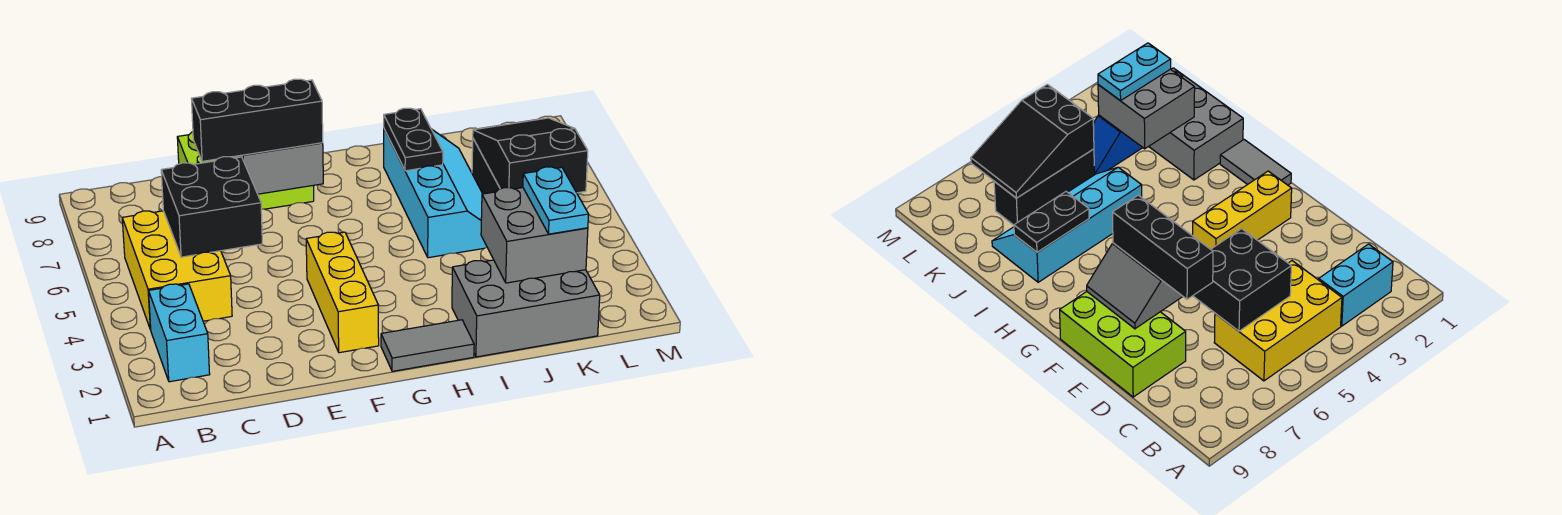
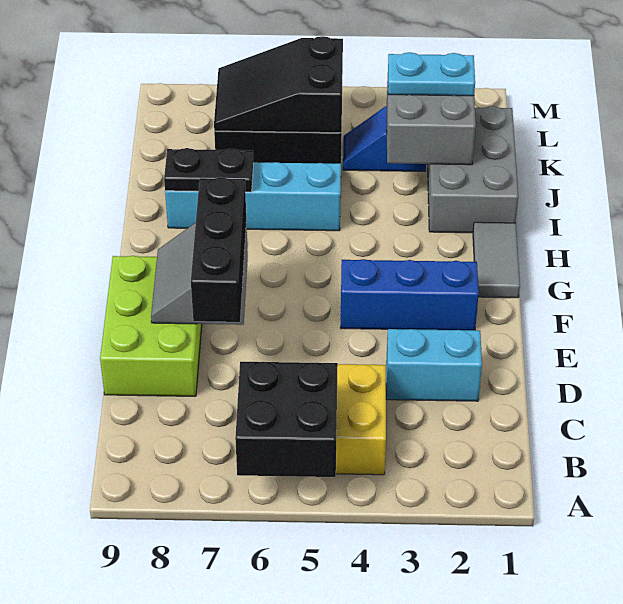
cyan 1x2 brick [149,284,210,382] -> cyan 1x2 brick moved to [386,329,482,401]
black 2x2 brick [161,157,262,257] -> black 2x2 brick moved to [235,362,338,477]
yellow 1x3 brick [306,232,379,353] -> blue 1x3 brick [340,259,479,330]

